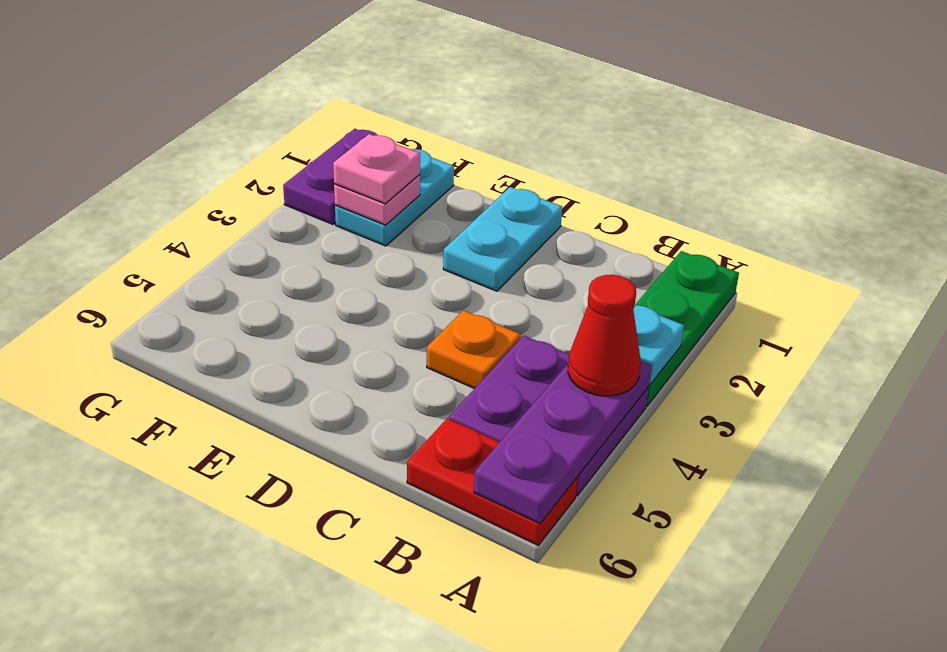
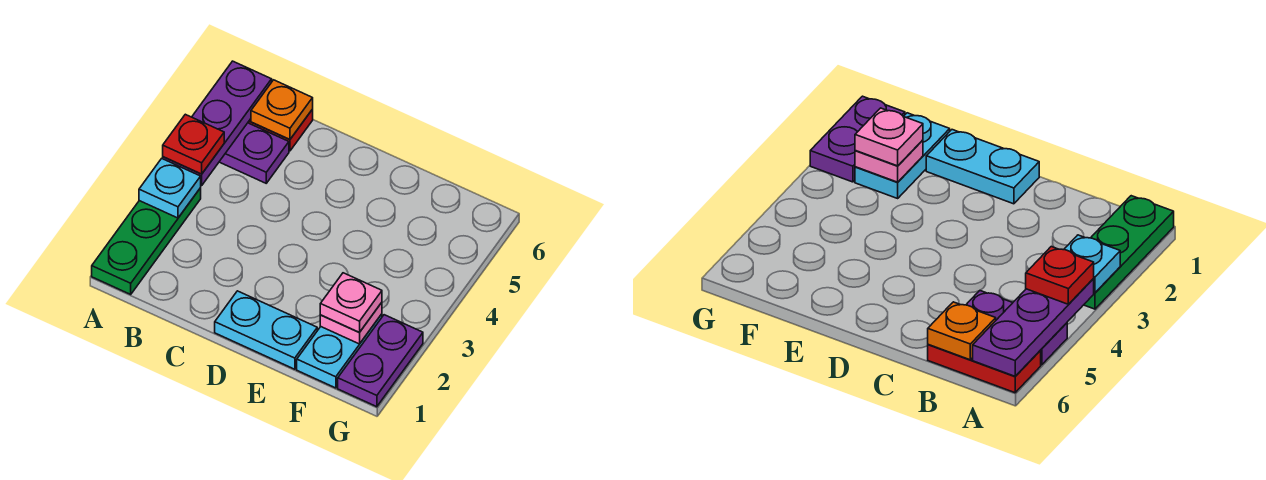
purple 2x2 plate [449,336,648,496] -> purple 1x2 plate [219,123,289,183]
red 1x1 cone [568,275,641,396] -> red 1x1 plate [163,114,224,174]
orange 1x1 plate [427,310,521,389] -> orange 1x1 plate moved to [251,80,313,140]
cyan 1x2 plate [443,187,562,291] -> cyan 1x2 plate turned to [215,291,317,369]

